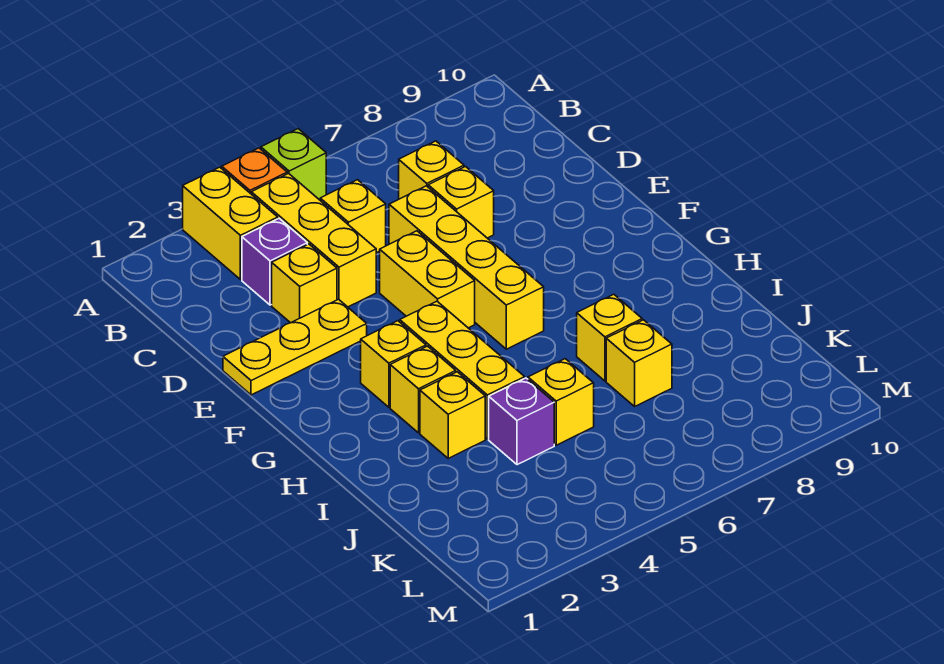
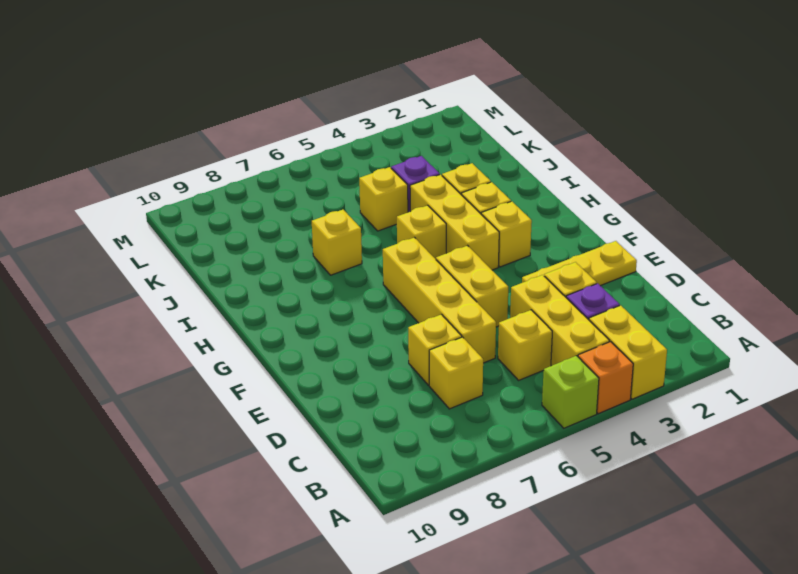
yellow 1x1 brick [606,320,672,406] -> yellow 1x1 brick moved to [397,205,446,259]

